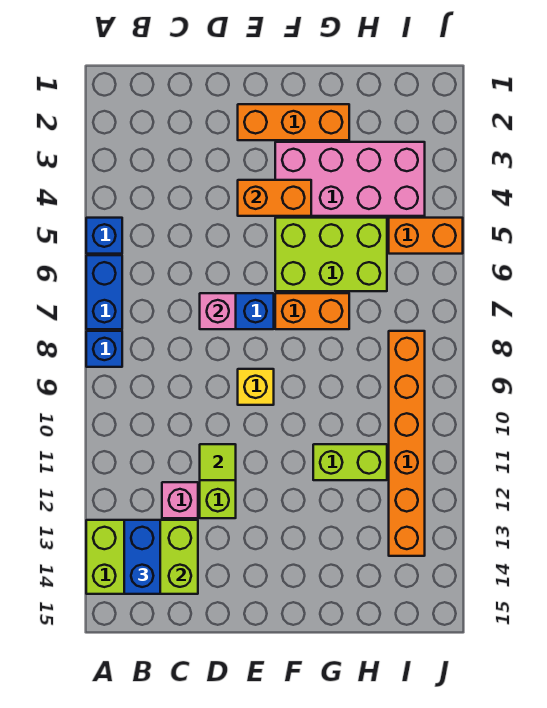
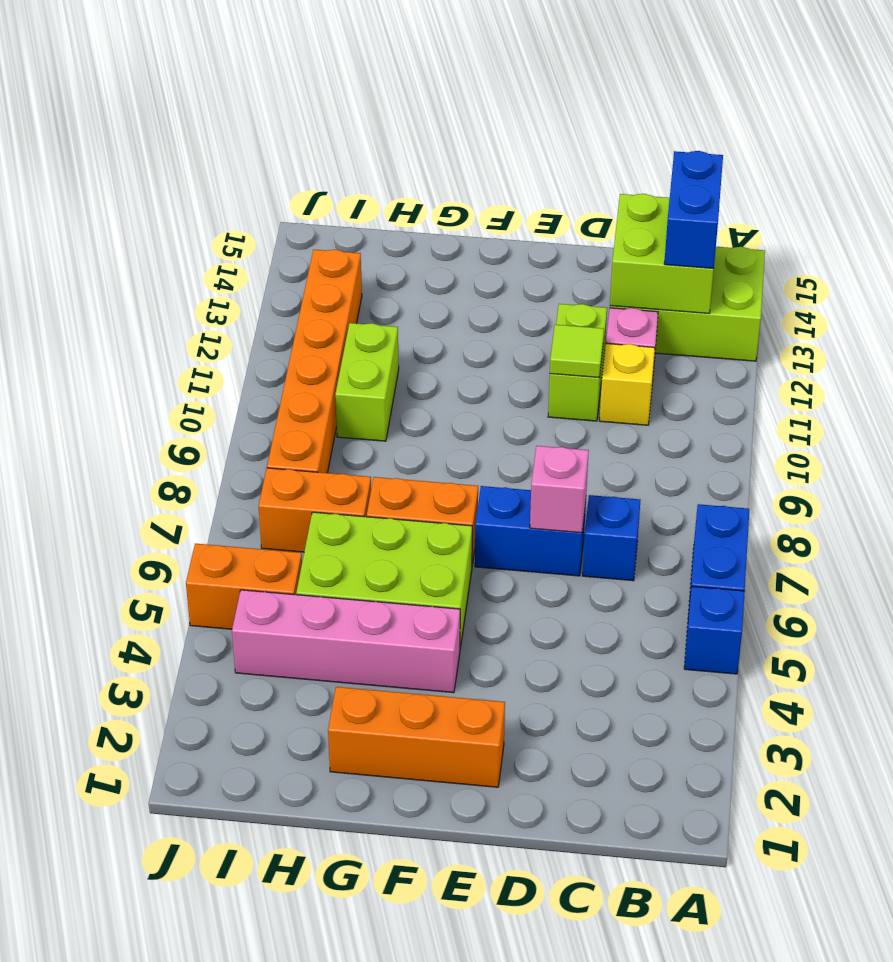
blue 1x1 brick [86,331,122,367] -> blue 1x1 brick moved to [582,495,640,581]
orange 1x2 brick [238,180,311,216] -> orange 1x2 brick moved to [259,468,371,552]
yellow 1x1 brick [238,369,274,405] -> yellow 1x1 brick moved to [600,344,655,425]
pink 2x4 brick [275,142,425,216] -> pink 1x4 brick [232,590,460,693]
lime 1x2 brick [313,444,387,480] -> lime 1x2 brick turned to [335,323,399,441]

